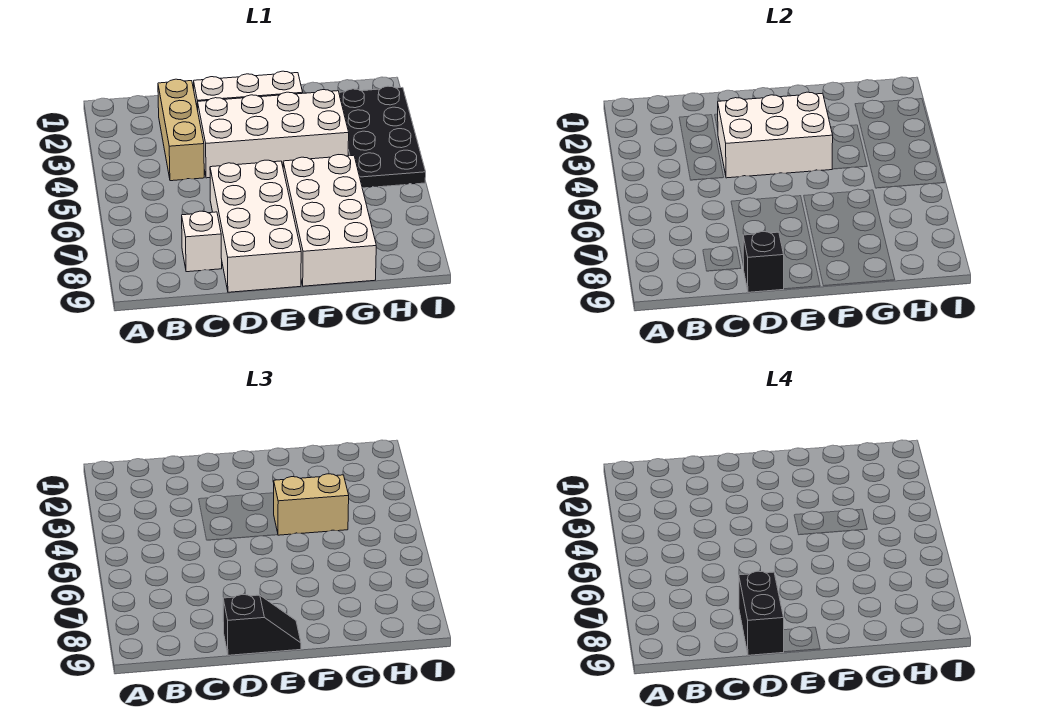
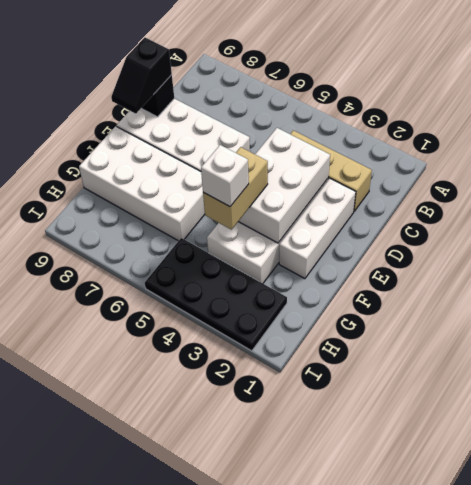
white 1x1 brick [182,211,222,272] -> white 1x1 brick moved to [201,145,249,207]
black 1x2 brick [739,571,784,655] -> none

